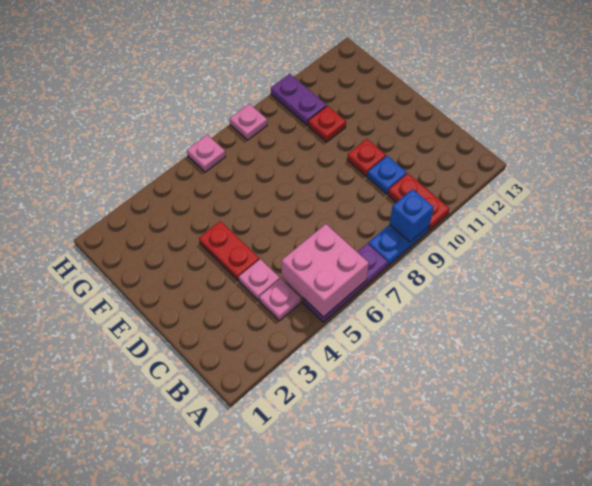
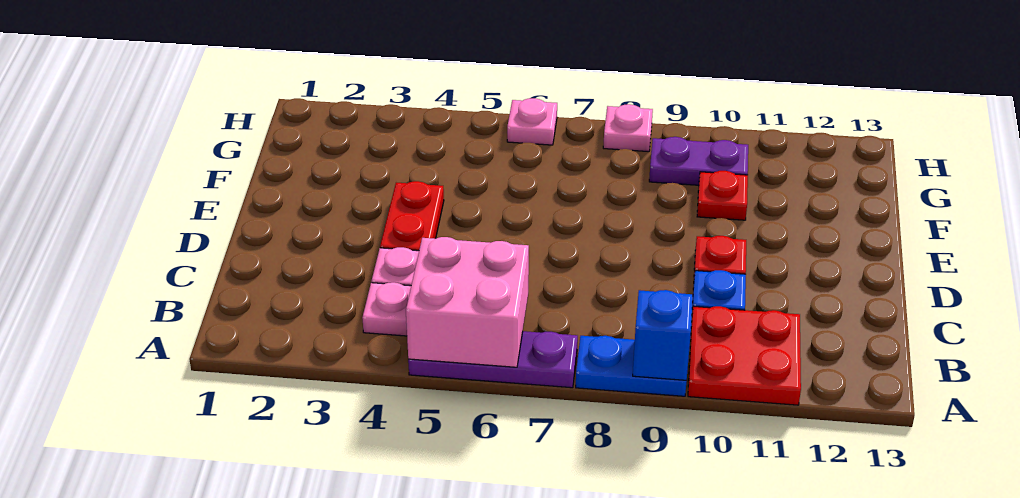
red 1x2 plate [388,174,449,230] -> red 2x2 plate [688,306,801,405]
purple 1x2 plate [271,74,327,126] -> purple 1x2 plate turned to [649,137,748,185]

